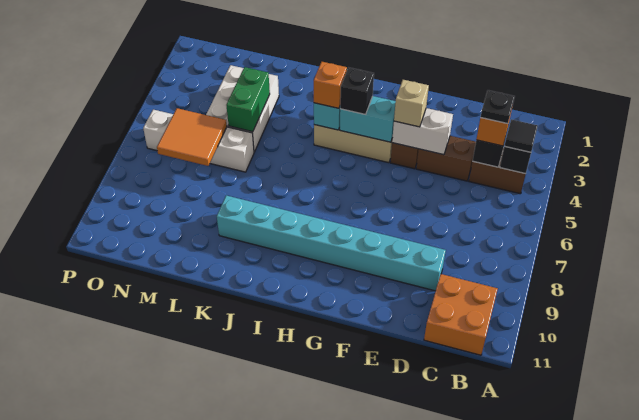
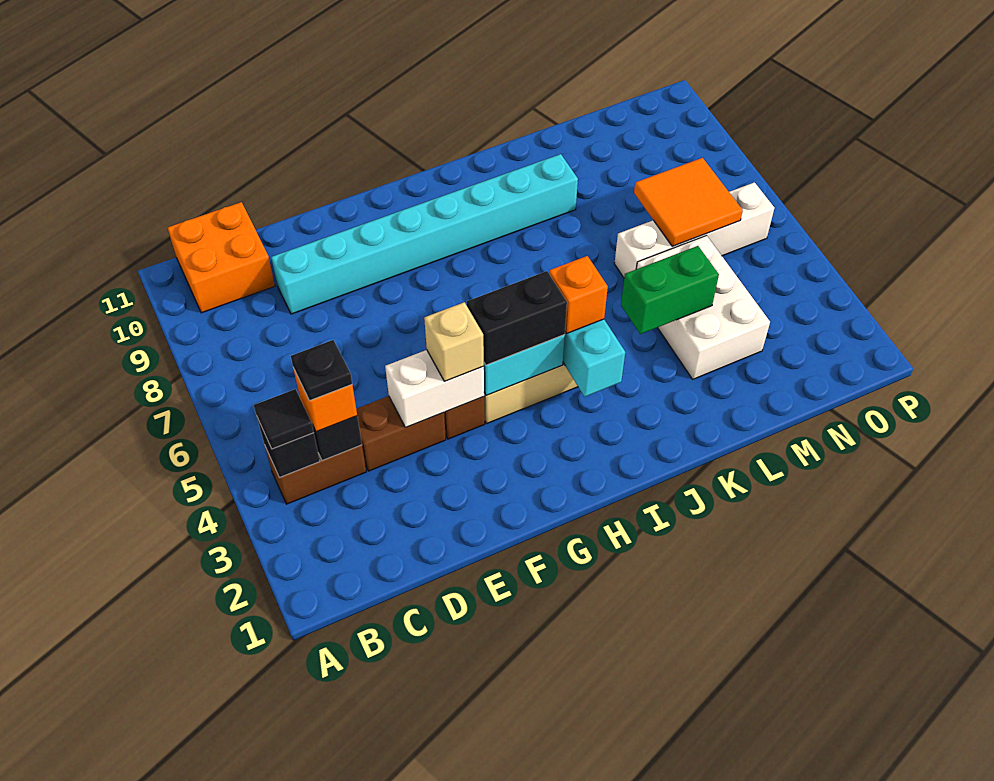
black 1x1 brick [340,68,374,115] -> black 1x2 brick [467,271,567,365]
green 1x2 brick [226,67,270,132] -> green 1x2 brick turned to [621,246,719,334]

